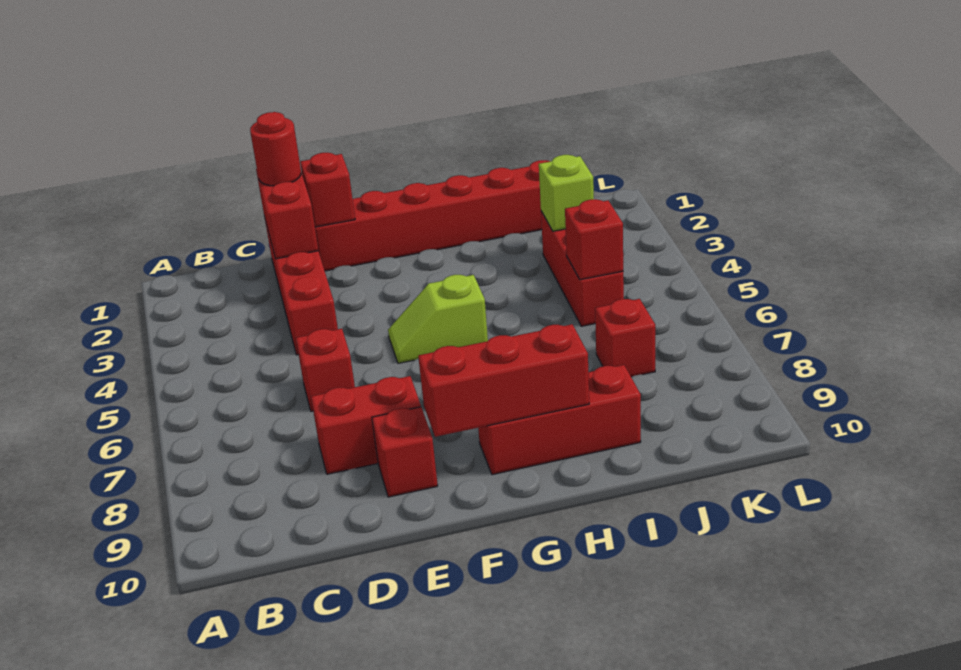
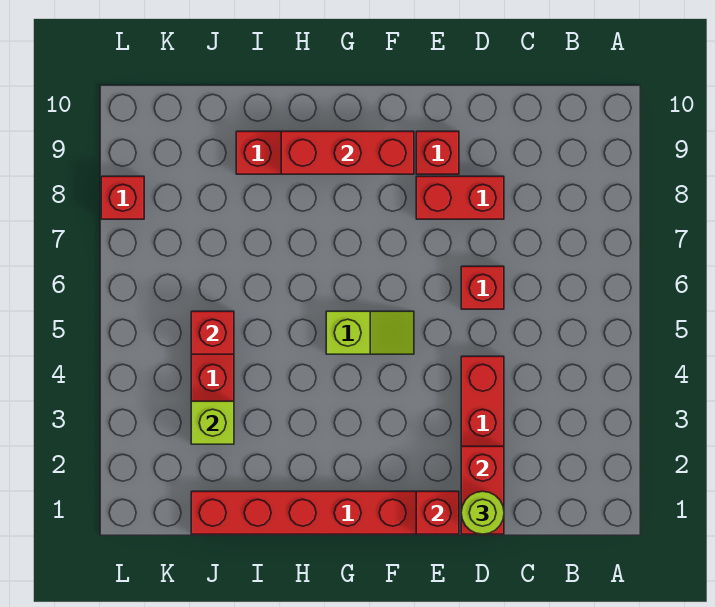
red 1x1 round brick [250,112,301,186] -> lime 1x1 round brick [461,491,504,534]
red 1x1 brick [595,299,655,377] -> red 1x1 brick moved to [101,176,144,219]

